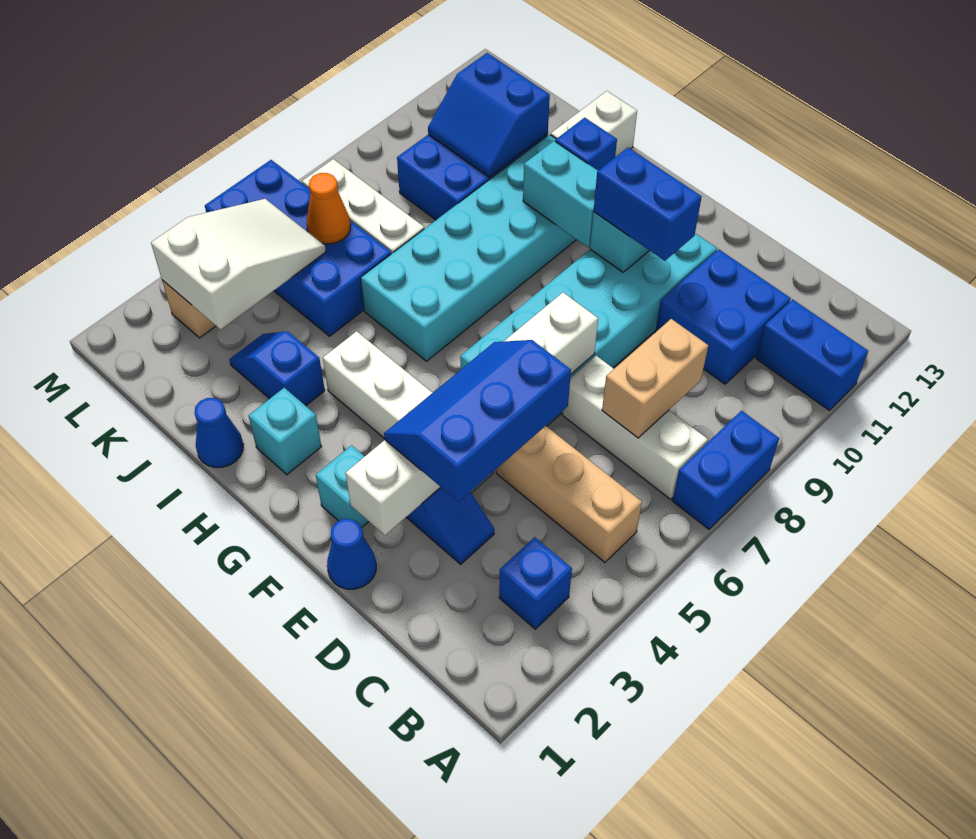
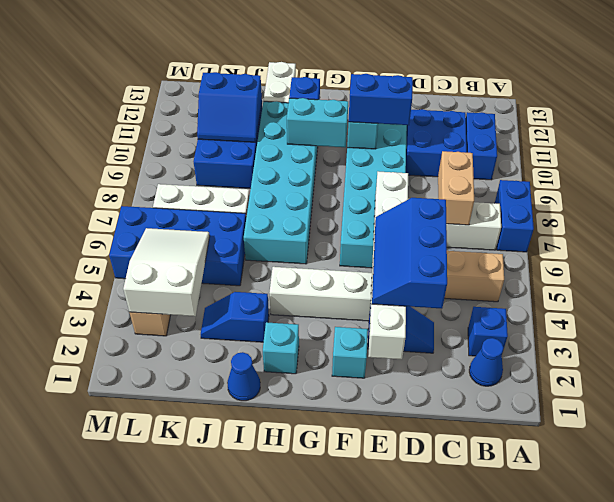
blue 1x2 brick [756,299,868,410] -> blue 1x2 brick turned to [466,112,497,180]
blue 1x1 cone [327,519,376,589] -> blue 1x1 cone moved to [469,338,503,386]
orange 1x1 cone [306,173,351,244] -> none

